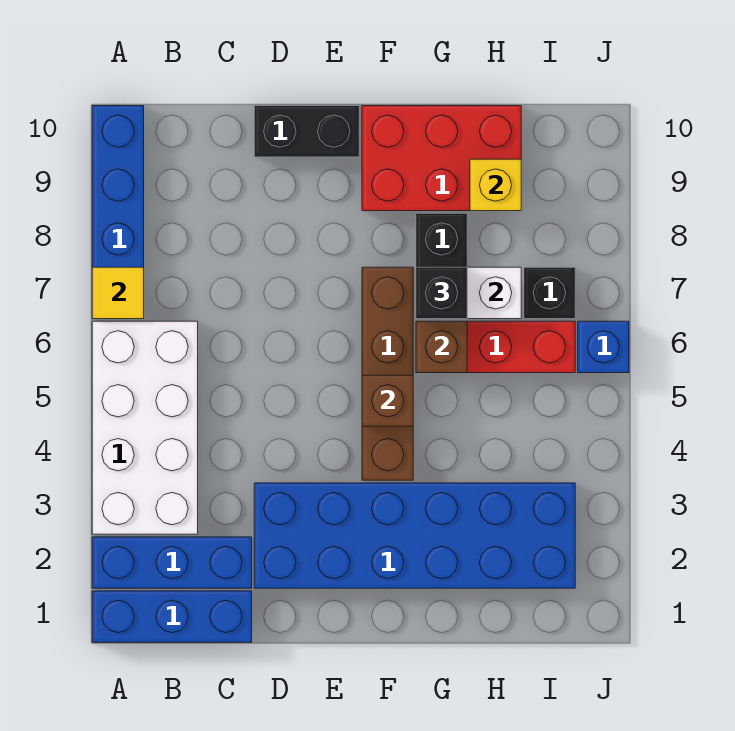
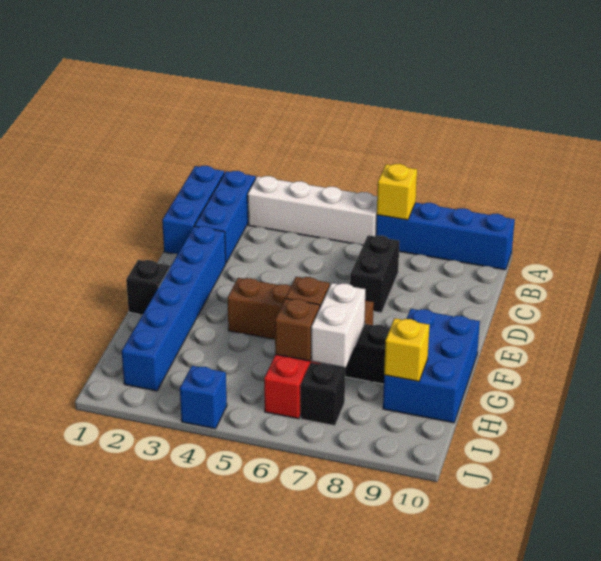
white 2x4 brick [92,321,198,534] -> white 1x4 brick [248,176,377,245]
yellow 1x1 tile [92,267,144,319] -> yellow 1x1 brick [377,164,417,220]
blue 2x6 brick [254,483,575,588] -> blue 1x6 brick [122,226,226,391]
black 1x2 brick [254,106,359,157] -> black 1x2 brick moved to [350,235,399,313]
brown 1x1 brick [362,375,413,426] -> brown 1x1 brick moved to [275,298,320,361]
red 2x3 brick [362,106,521,211] -> blue 2x3 brick [383,309,480,423]
black 1x1 brick [416,267,467,319] -> black 1x1 brick moved to [126,260,170,315]
blue 1x1 brick [578,321,629,373] -> blue 1x1 brick moved to [180,366,227,429]

